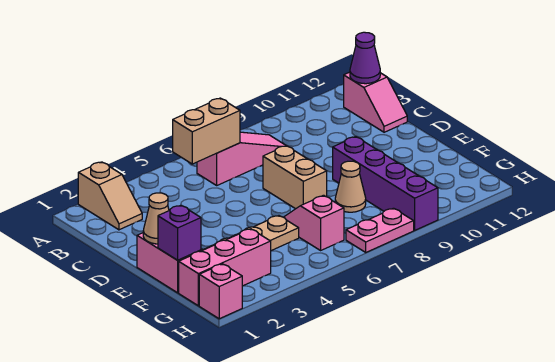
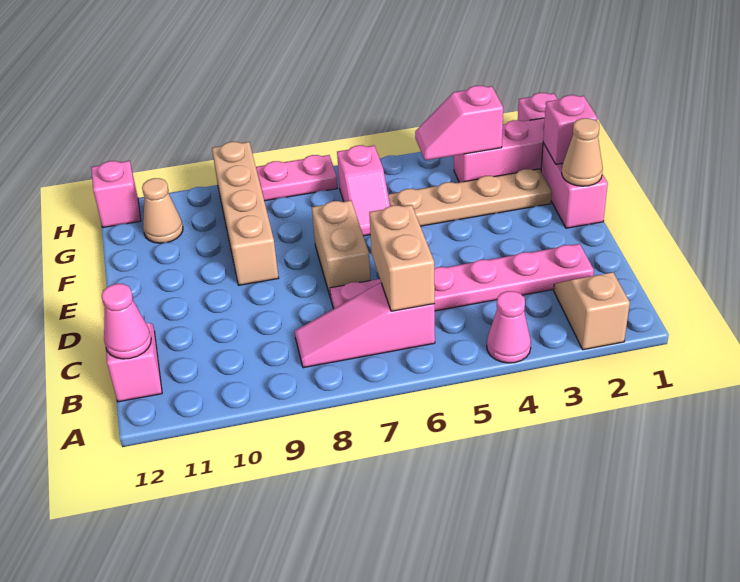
none -> pink 1x1 cone [487,291,531,363]
tan 1x2 brick [173,98,240,164] -> tan 1x2 brick turned to [369,205,435,311]
purple 1x1 cone [350,32,380,84] -> pink 1x1 cone [102,284,151,359]
none -> pink 1x6 plate [330,244,594,311]
purple 1x4 brick [333,137,438,230] -> tan 1x4 brick [212,142,279,285]
purple 1x1 brick [158,205,201,260] -> pink 1x1 brick [543,95,597,164]
tan 1x1 cone [335,161,366,212] -> tan 1x1 cone moved to [142,178,183,243]
none -> pink 1x2 slope [415,86,503,160]
none -> pink 1x1 brick [91,161,141,227]

